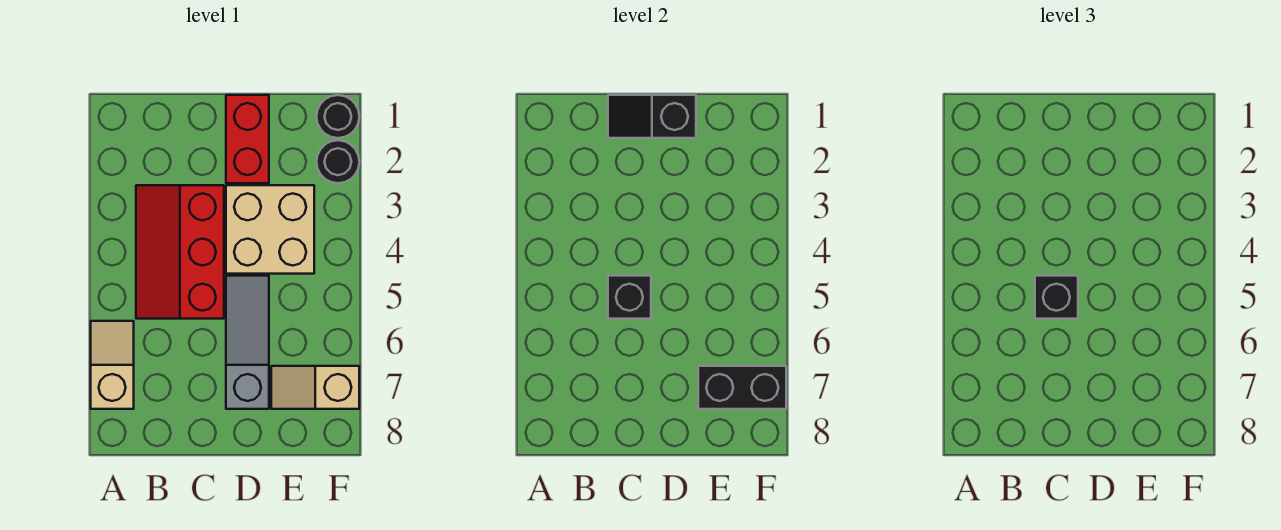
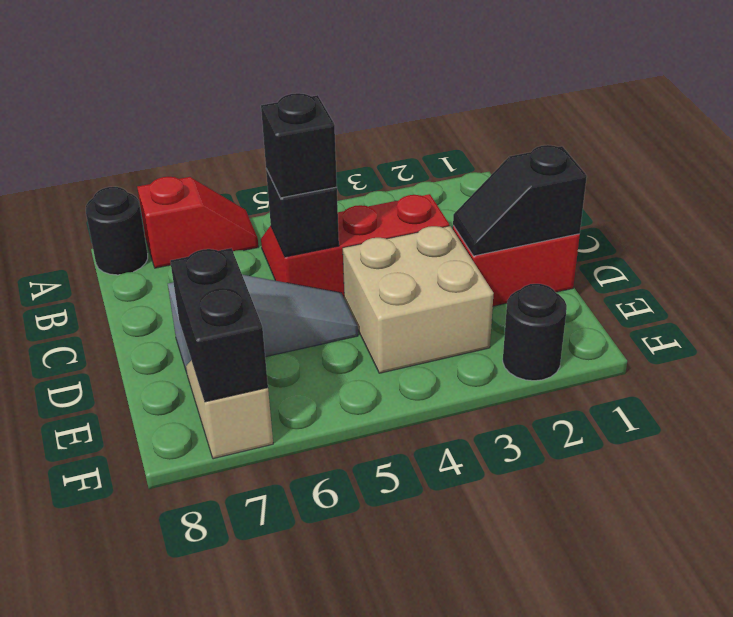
tan 1x2 slope [91,321,134,409] -> red 1x2 slope [137,177,258,268]
black 1x2 slope [608,95,696,138] -> black 1x2 slope turned to [453,145,587,256]
black 1x1 round brick [317,95,359,138] -> black 1x1 round brick moved to [86,187,148,275]

